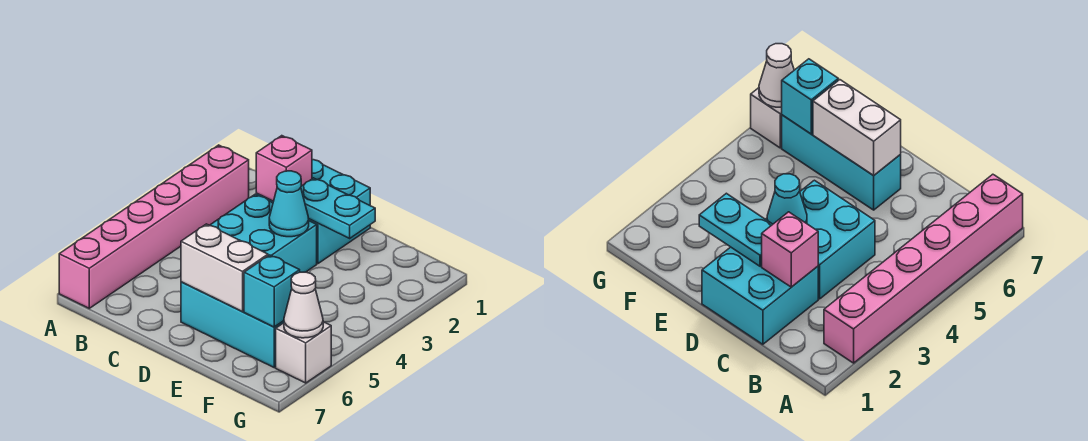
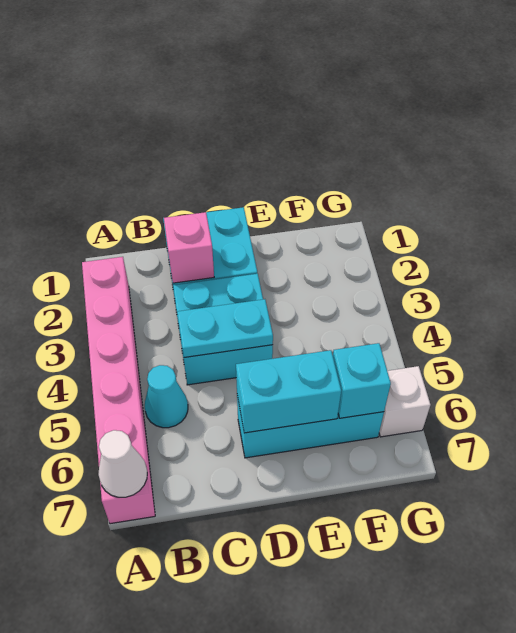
cyan 1x2 plate [301,178,375,238] -> cyan 1x2 plate moved to [177,299,273,358]
cyan 1x1 cone [269,171,309,237] -> cyan 1x1 cone moved to [145,365,188,428]
white 1x2 brick [181,224,268,312] -> cyan 1x2 brick [236,350,341,433]
white 1x1 cone [284,272,323,338] -> white 1x1 cone moved to [98,430,147,497]

